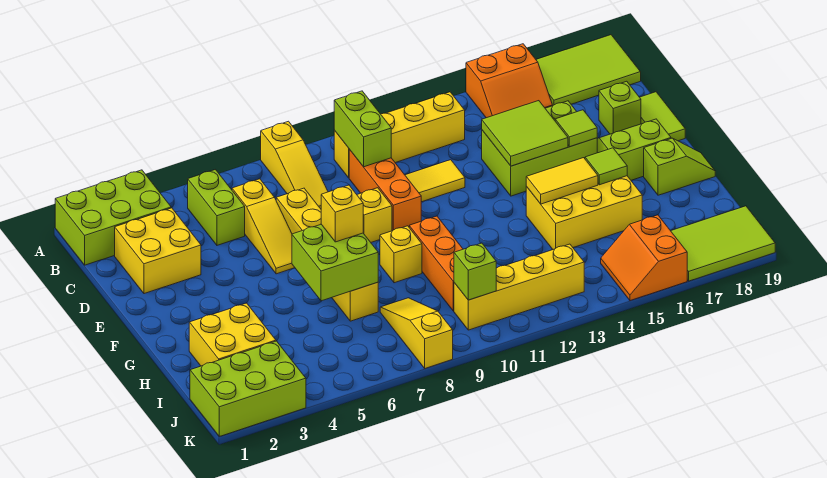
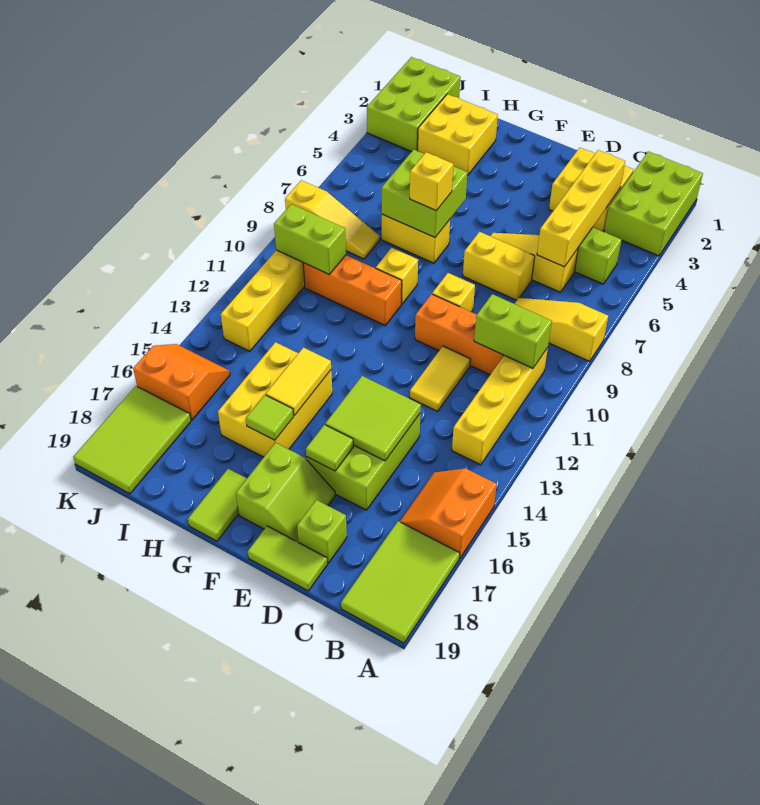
none -> yellow 1x4 brick [537,150,625,267]
lime 1x2 slope [644,138,715,195] -> lime 1x2 tile [188,469,247,541]
lime 1x1 brick [454,243,496,300] -> lime 1x2 brick [274,204,346,274]

